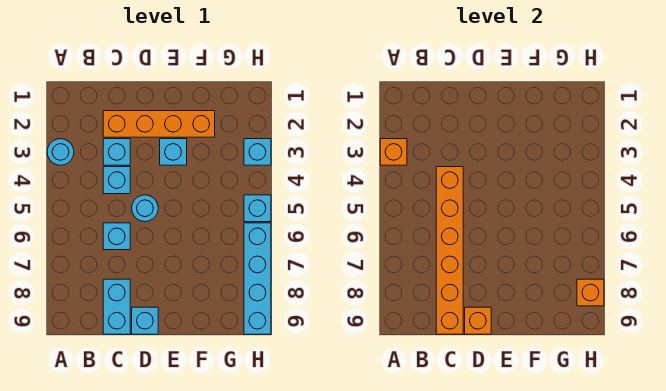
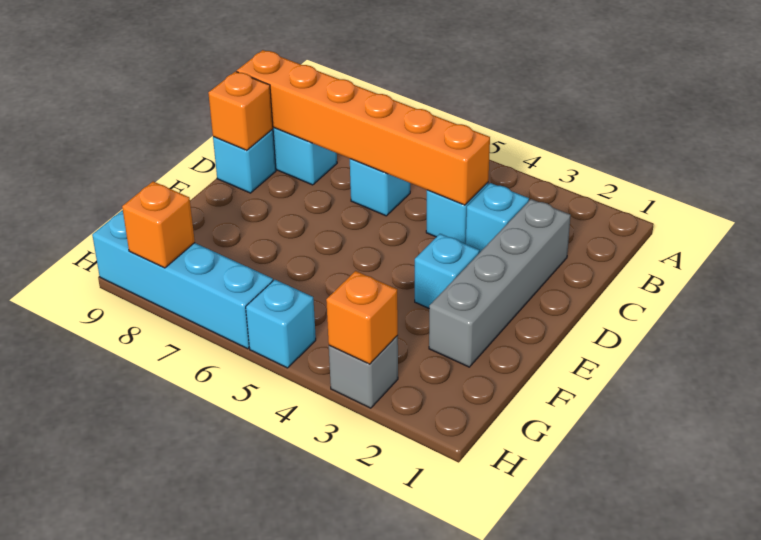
cyan 1x1 round brick [47,139,74,165] -> none
orange 1x1 brick [380,139,407,165] -> orange 1x1 brick moved to [326,271,398,364]
orange 1x4 brick [103,111,215,137] -> grey 1x4 brick [429,199,571,367]
cyan 1x1 round brick [132,195,158,222] -> none
cyan 1x1 brick [244,139,271,165] -> grey 1x1 brick [329,336,398,408]

